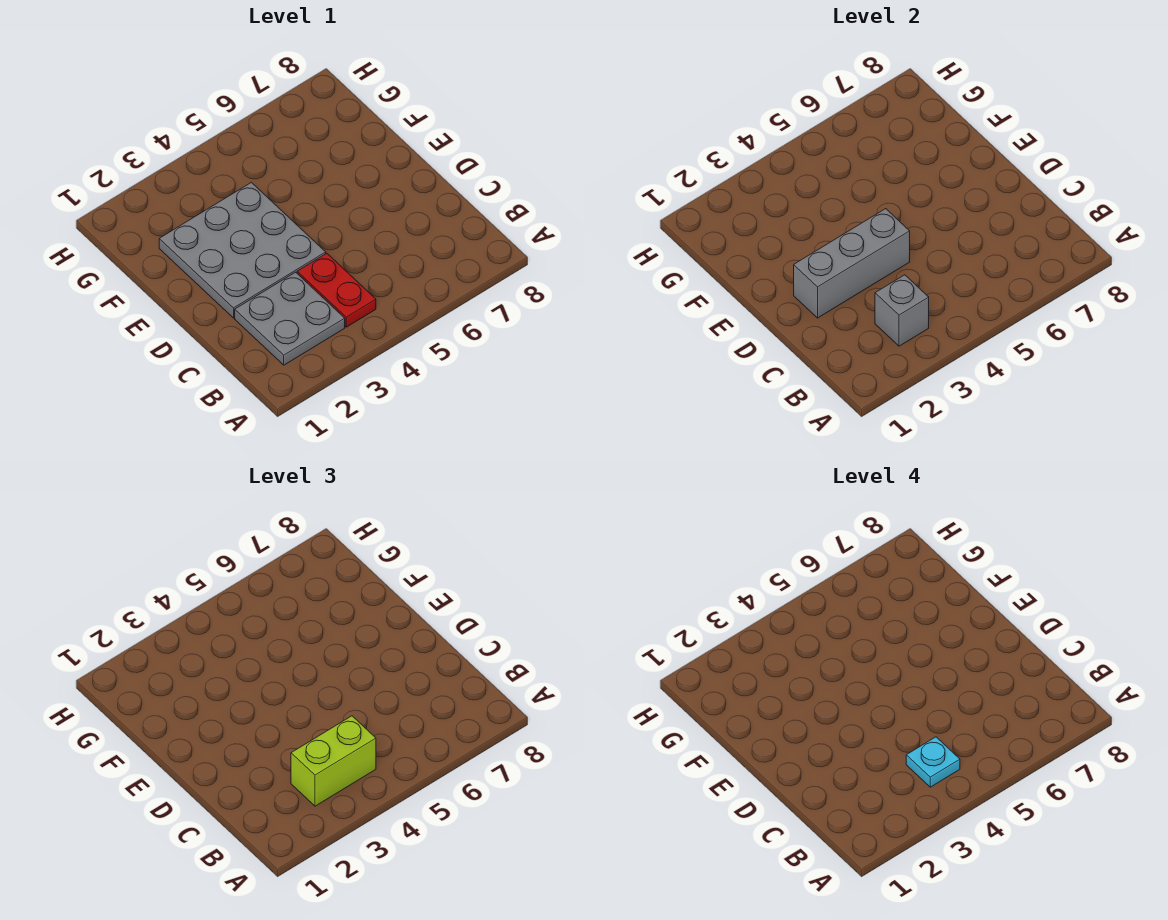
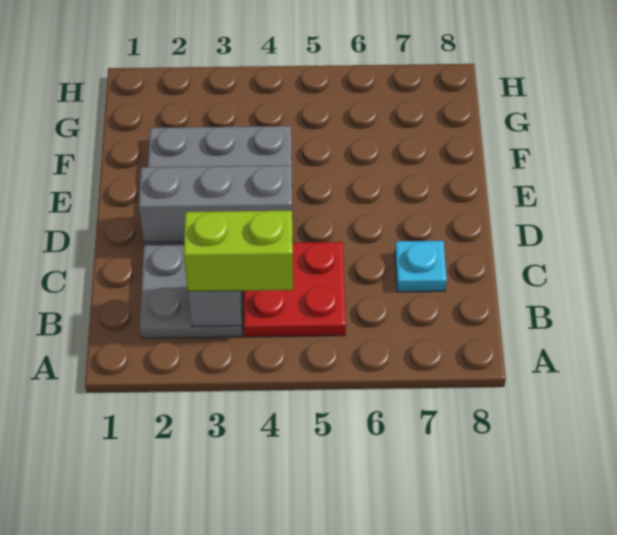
red 1x2 plate [297,253,376,327] -> red 2x2 plate [244,242,346,337]
cyan 1x1 plate [906,737,960,787] -> cyan 1x1 plate moved to [395,241,447,292]

